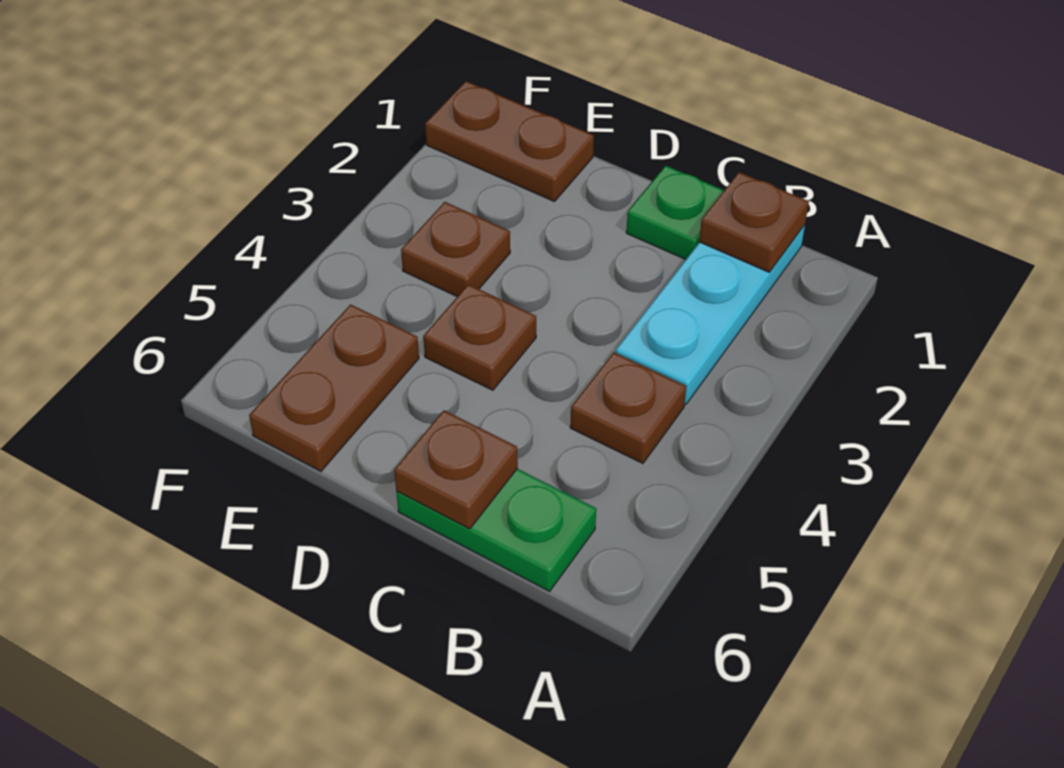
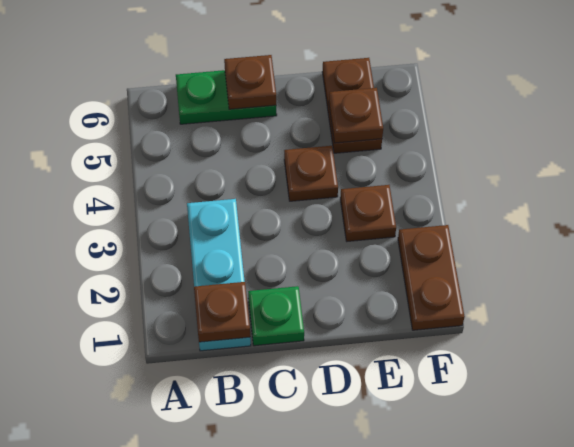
brown 1x1 plate [570,352,686,463] -> brown 1x1 plate moved to [329,88,383,143]
brown 1x2 plate [425,81,594,202] -> brown 1x2 plate turned to [398,225,465,330]

